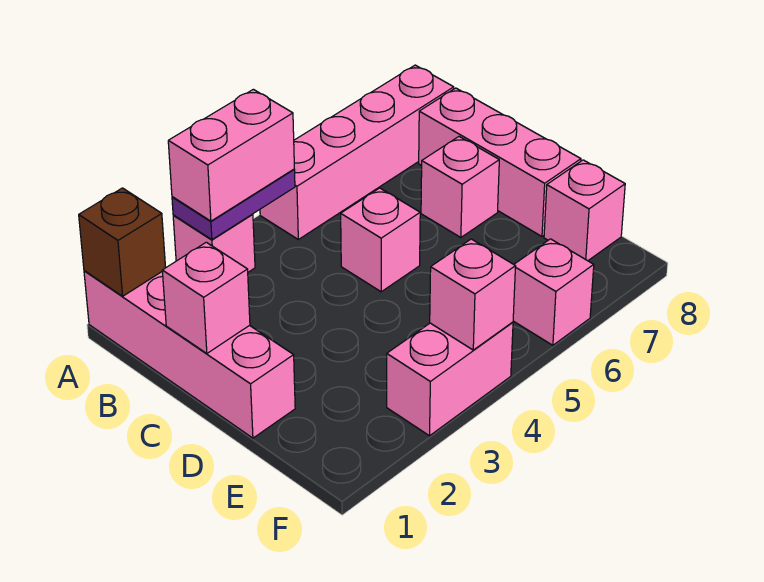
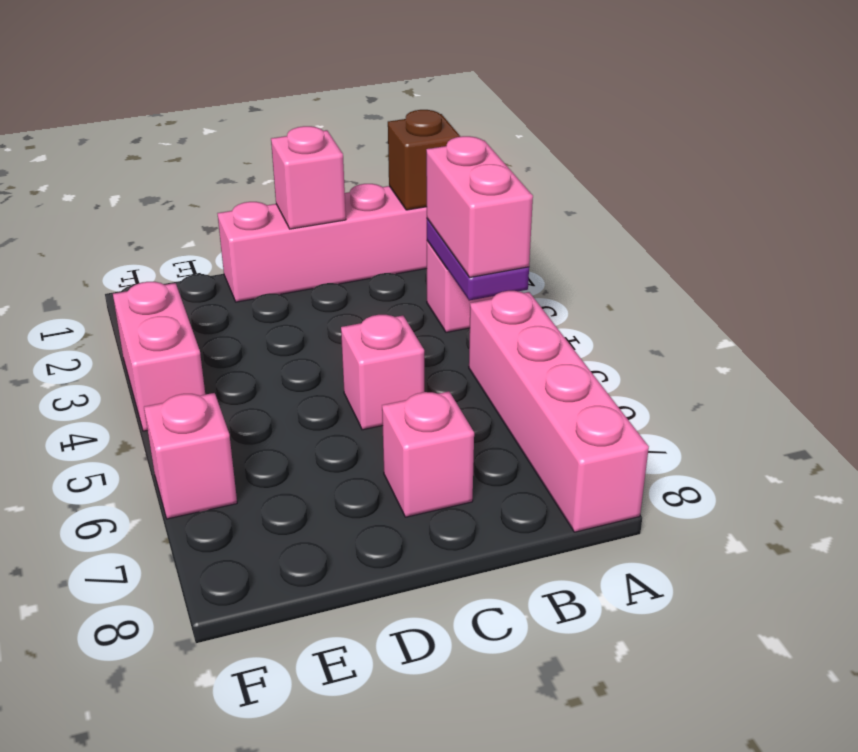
pink 1x3 brick [419,88,581,236] -> none
pink 1x1 brick [544,160,625,261] -> none
pink 1x1 brick [430,239,516,350] -> none

